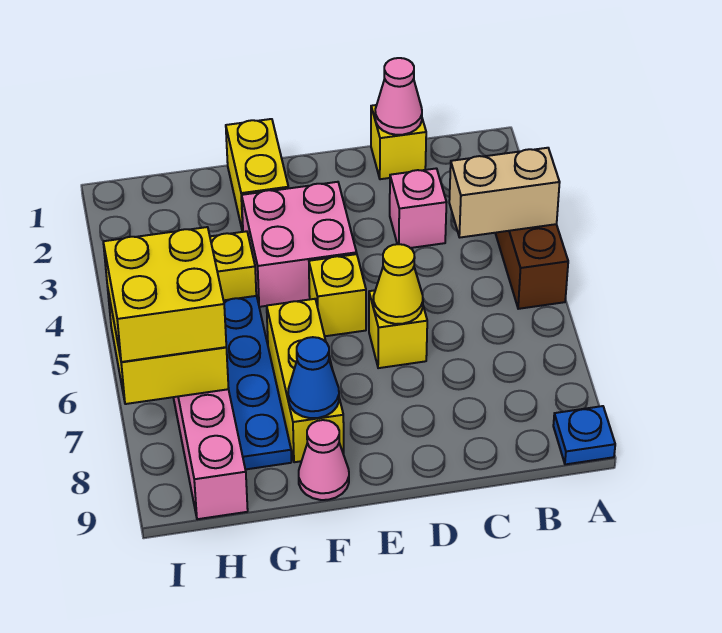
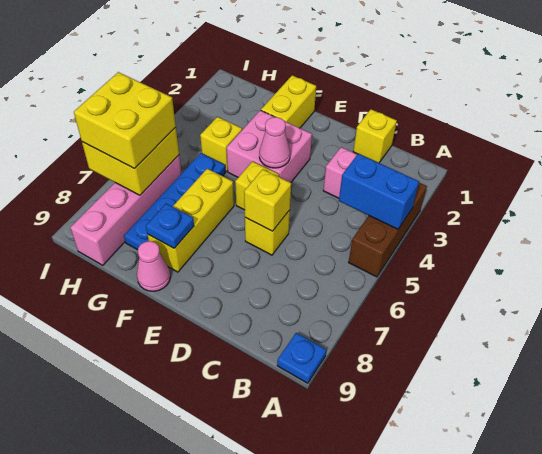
tan 1x2 brick [449,148,560,237] -> blue 1x2 brick [339,154,419,229]
pink 1x1 cone [375,58,422,135] -> pink 1x1 cone moved to [259,117,290,168]
yellow 1x1 cone [373,244,423,324] -> yellow 1x1 brick [244,169,291,231]
blue 1x1 cone [288,337,339,418] -> blue 1x1 plate [146,204,194,248]

